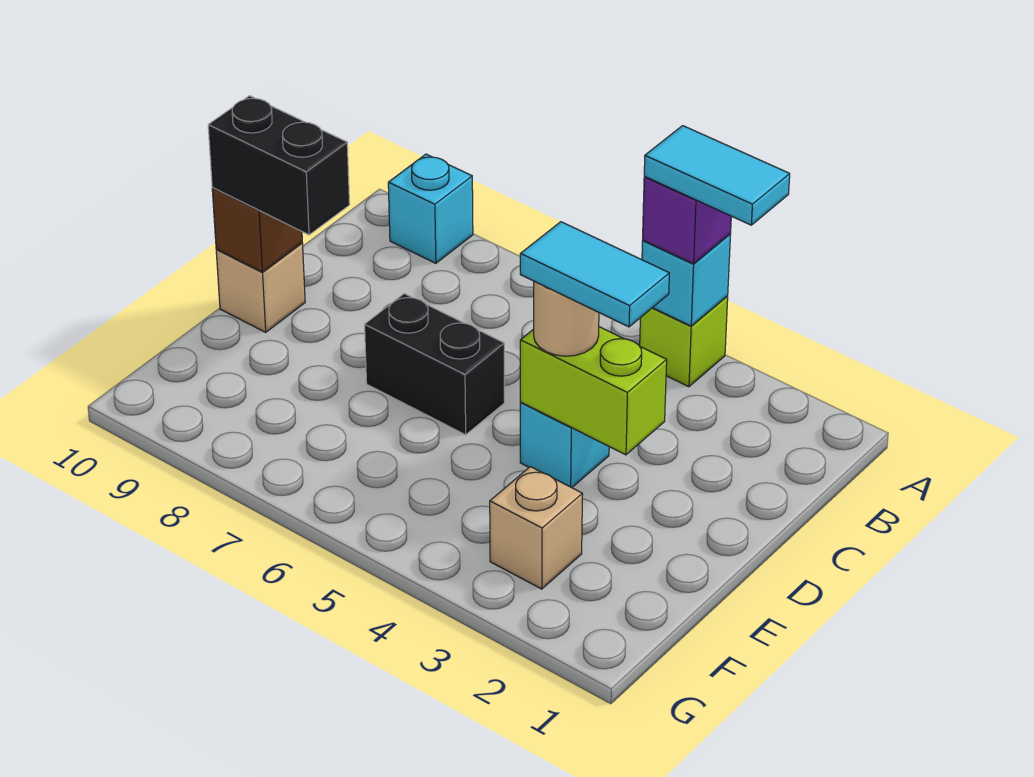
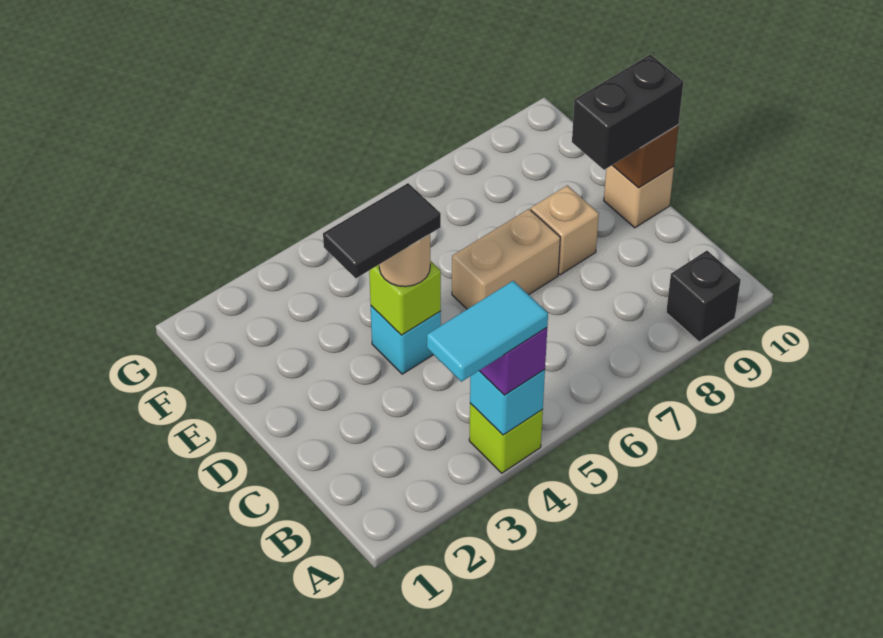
cyan 1x1 brick [388,154,473,263] -> black 1x1 brick [666,251,741,342]
lime 1x2 brick [520,327,667,455] -> lime 1x1 brick [369,261,441,335]
cyan 1x2 tile [520,222,669,327] -> black 1x2 tile [323,183,441,278]
black 1x2 brick [365,294,504,435] -> tan 1x2 brick [452,209,560,309]
tan 1x1 brick [490,467,583,589] -> tan 1x1 brick moved to [531,185,599,275]

